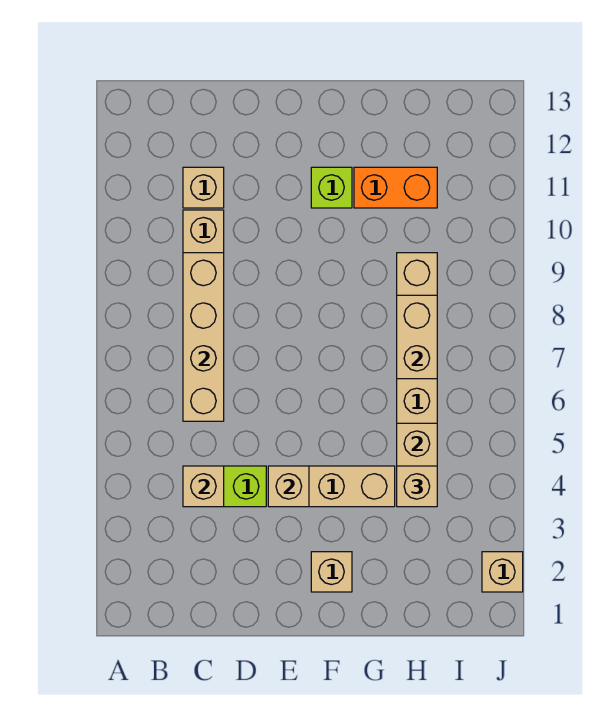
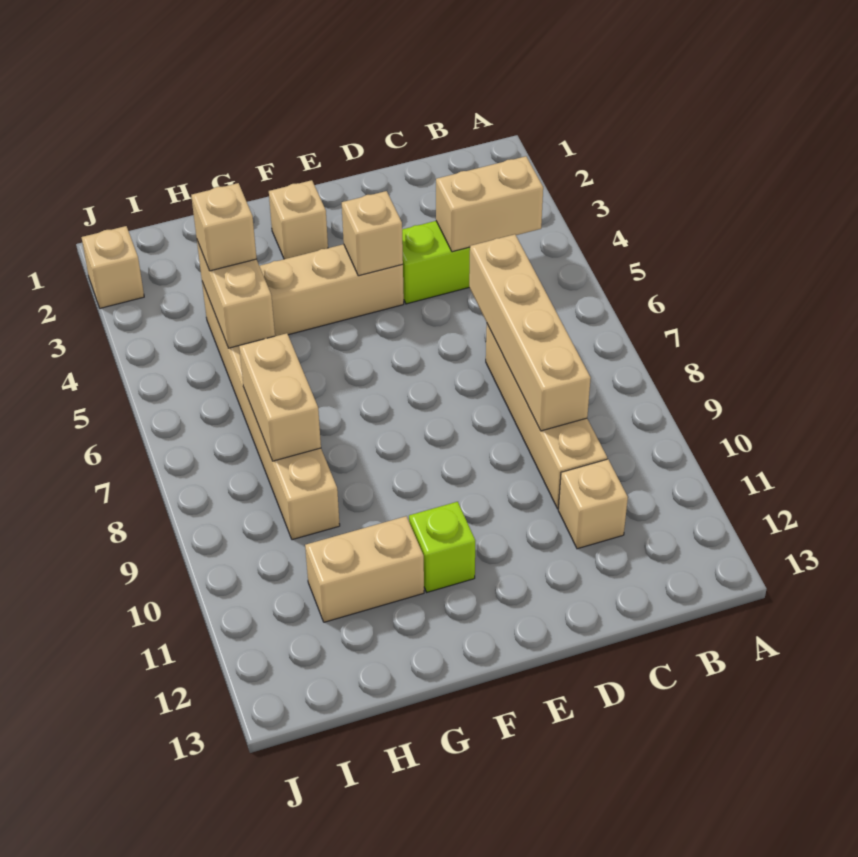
tan 1x1 brick [183,466,224,507] -> tan 1x2 brick [436,156,543,252]
orange 1x2 brick [354,167,437,208] -> tan 1x2 brick [305,516,424,622]

